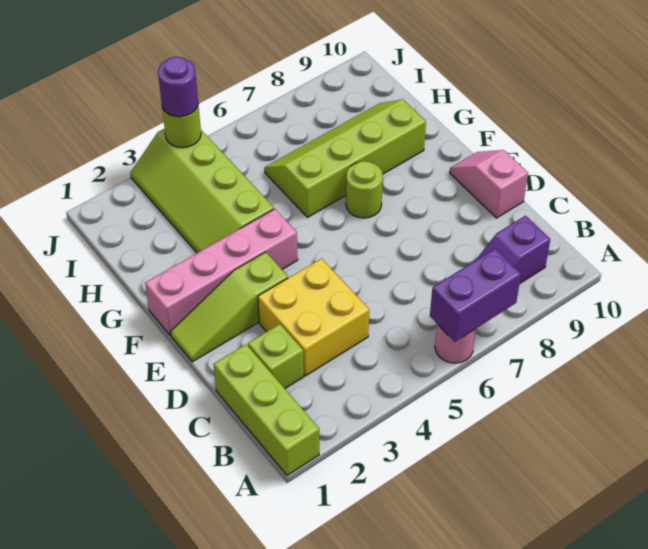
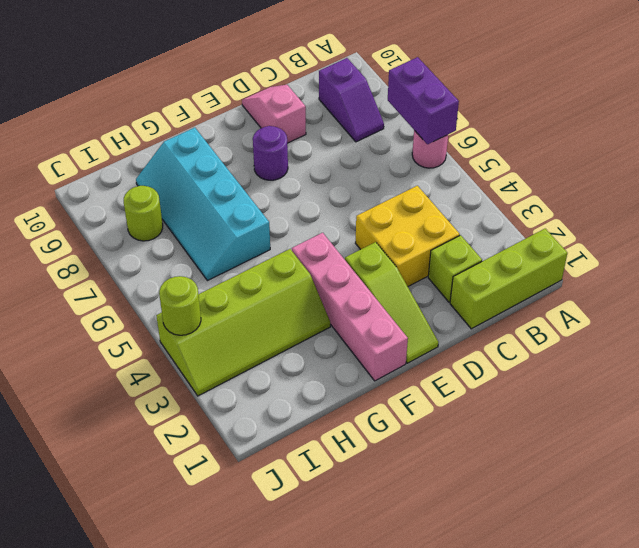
pink 1x2 slope [450,150,528,218] -> pink 1x2 slope turned to [242,85,306,143]
lime 1x1 round brick [346,161,383,218] -> lime 1x1 round brick moved to [124,186,163,241]
lime 2x4 slope [264,100,426,217] -> cyan 2x4 slope [136,128,270,281]
purple 1x1 round brick [158,57,198,117] -> purple 1x1 round brick moved to [253,126,288,180]

